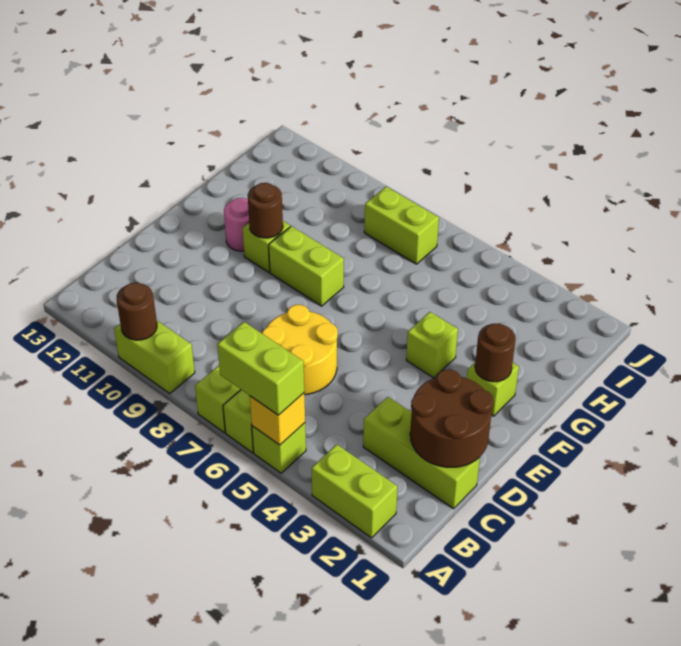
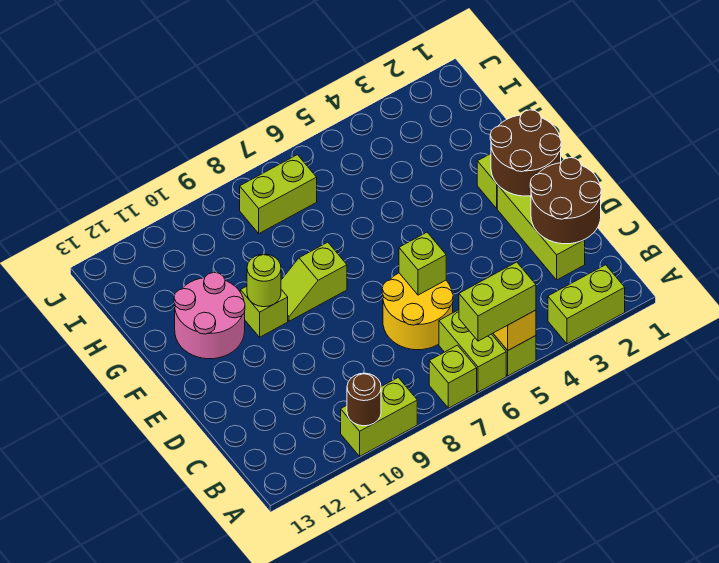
lime 1x3 brick [363,397,480,509] -> lime 1x3 brick turned to [497,185,585,280]
brown 1x1 round brick [475,323,516,382] -> brown 2x2 round brick [490,110,561,196]
lime 1x1 brick [406,312,458,378] -> lime 1x1 brick moved to [399,232,446,295]
lime 1x2 brick [269,226,344,306] -> lime 1x2 slope [281,242,347,321]
brown 1x1 round brick [248,183,283,238] -> lime 1x1 round brick [247,254,281,307]
pink 1x1 round brick [224,198,249,251] -> pink 2x2 round brick [174,273,245,359]

